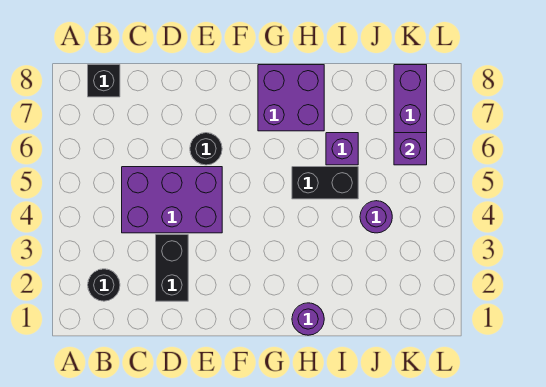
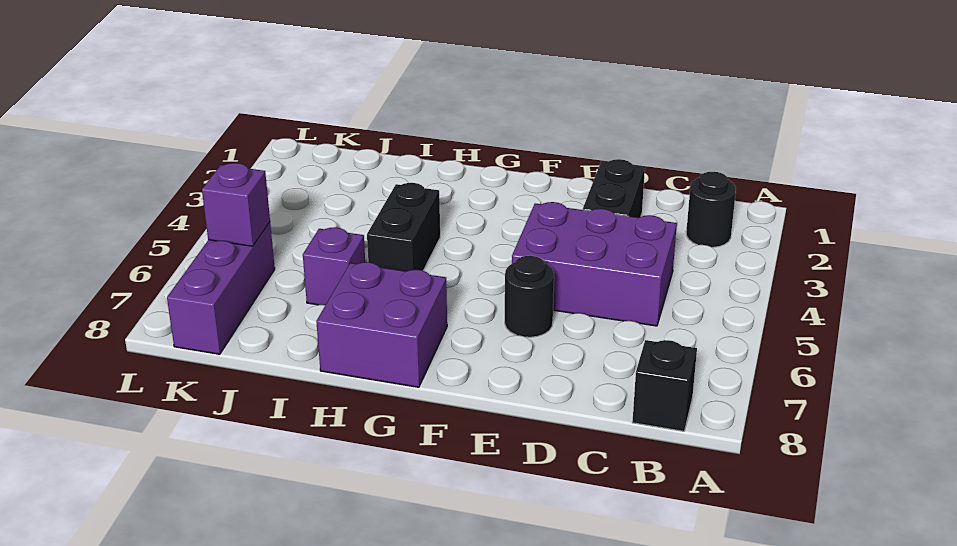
purple 1x1 round brick [292,303,324,335] -> none
black 1x2 brick [292,167,358,199] -> black 1x2 brick turned to [367,183,440,271]
purple 1x1 round brick [360,201,392,233] -> none

